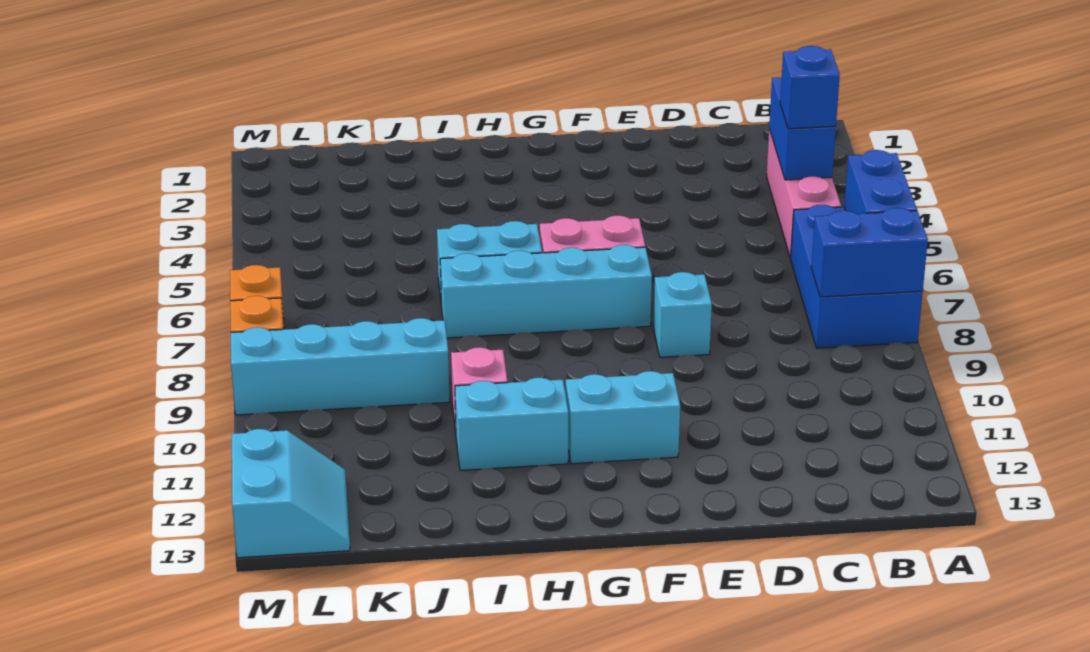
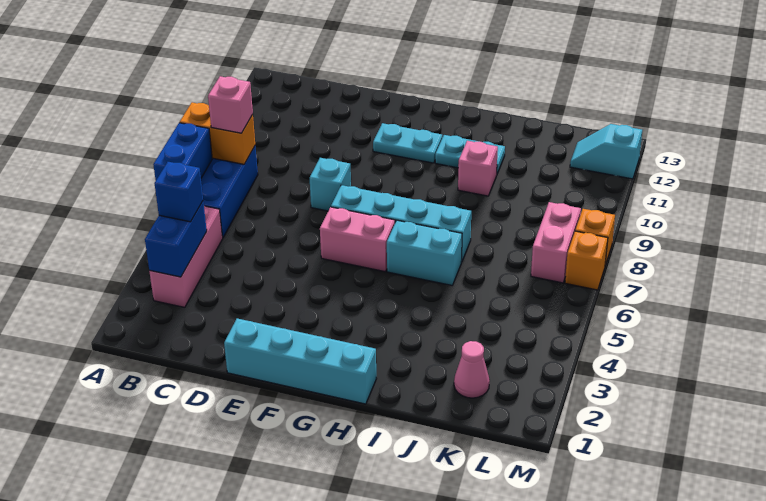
blue 1x2 brick [811,208,928,297] -> orange 1x2 brick [180,102,255,164]
none -> pink 1x1 brick [208,76,253,133]
cyan 1x2 brick [566,371,680,464] -> cyan 1x2 plate [373,123,442,163]
cyan 1x2 brick [455,378,568,470] -> cyan 1x2 plate [435,135,505,174]
cyan 1x4 brick [231,318,450,415] -> cyan 1x4 brick moved to [224,318,377,404]
none -> pink 1x1 cone [454,341,490,398]
none -> pink 1x2 brick [531,202,581,283]
cyan 2x2 slope [232,429,350,558] -> cyan 1x2 slope [570,124,642,179]

